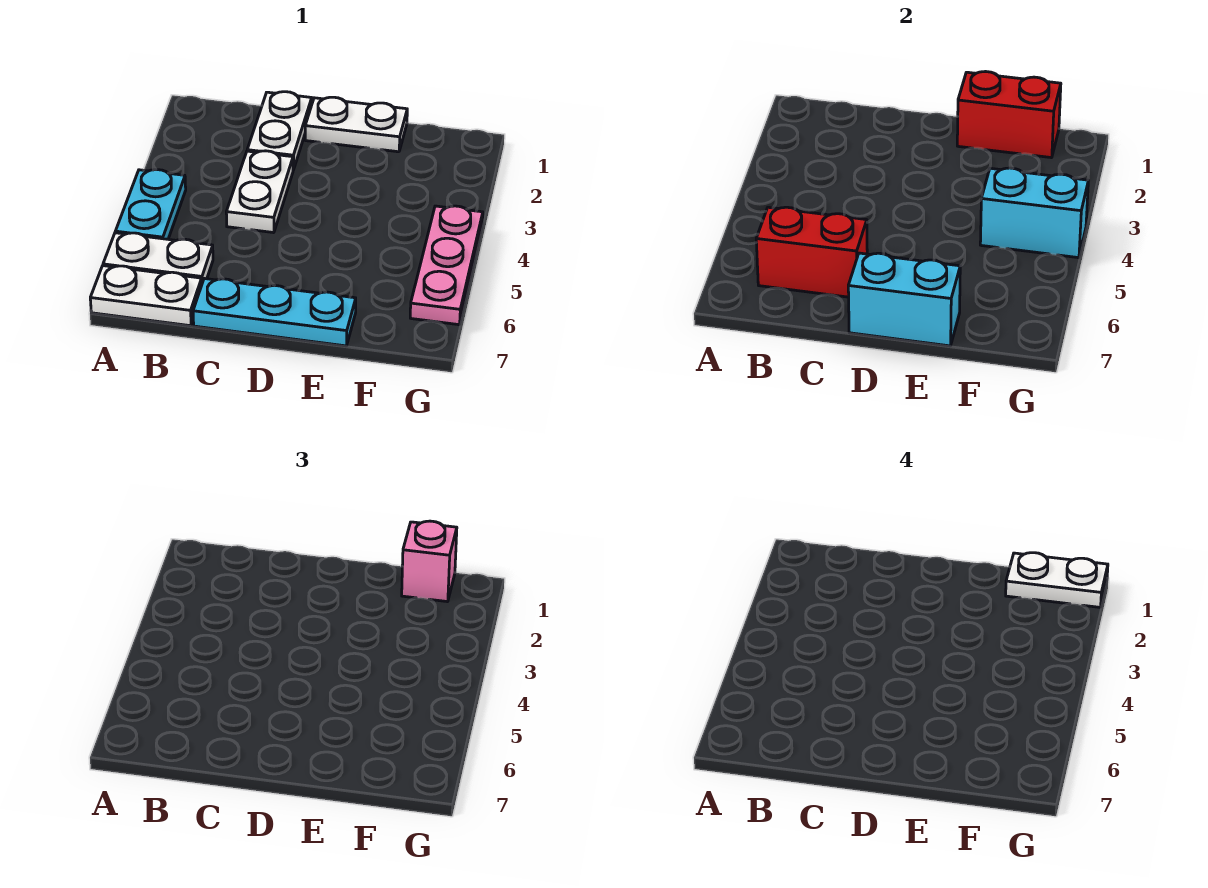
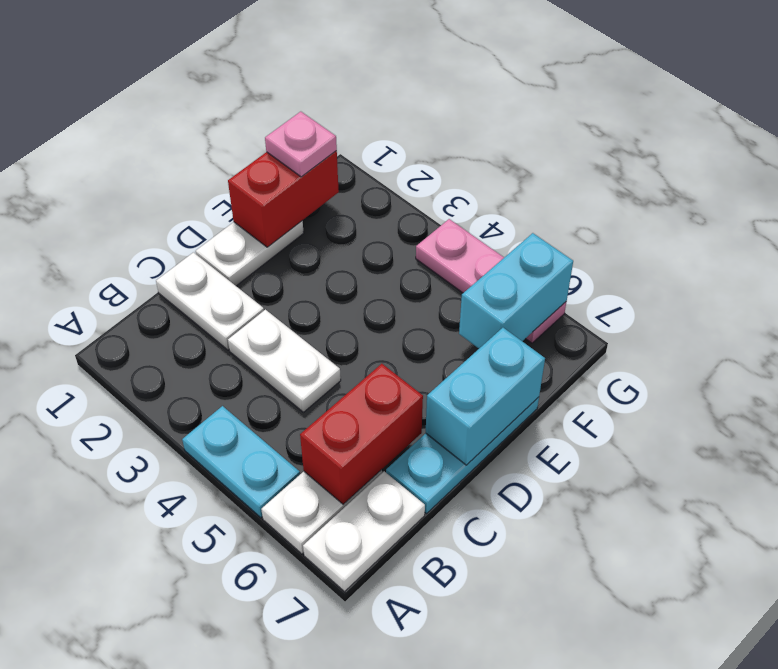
pink 1x1 brick [402,521,457,602] -> pink 1x1 plate [265,112,337,177]
white 1x2 plate [1006,553,1108,607] -> none
cyan 1x2 brick [980,168,1088,258] -> cyan 1x2 brick moved to [459,233,573,348]

